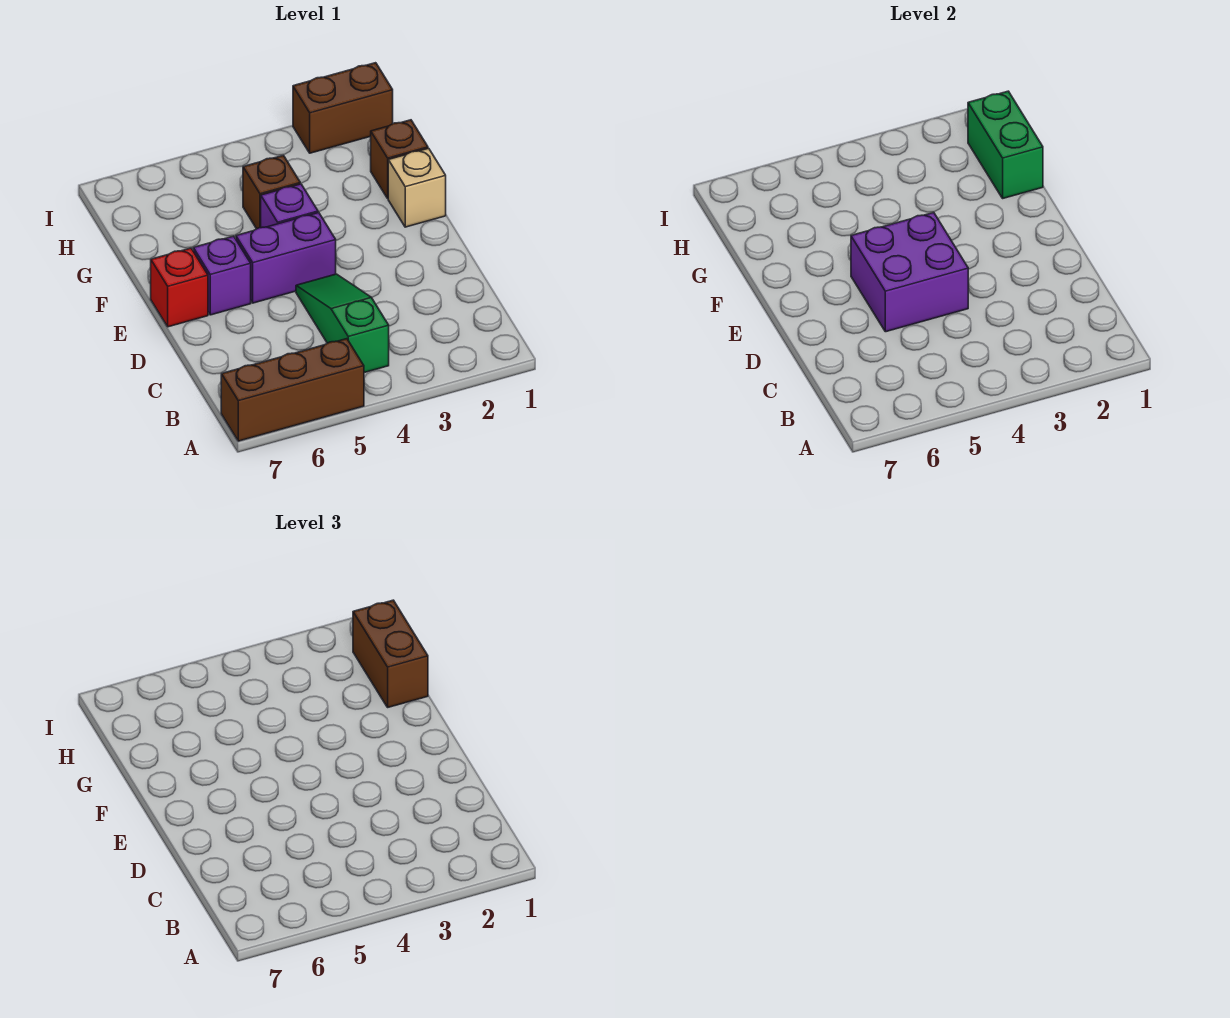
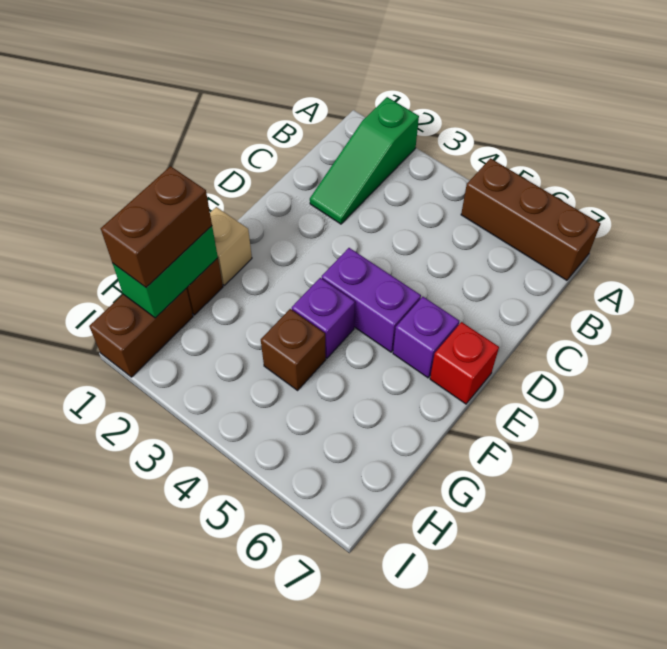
green 1x3 slope [296,274,389,373] -> green 1x3 slope moved to [310,97,419,224]
purple 2x2 brick [851,213,968,332] -> none
brown 1x2 brick [293,63,393,153] -> brown 1x2 brick turned to [89,289,193,377]

